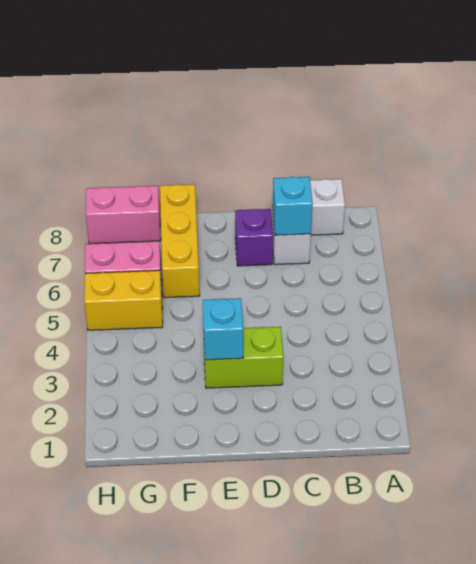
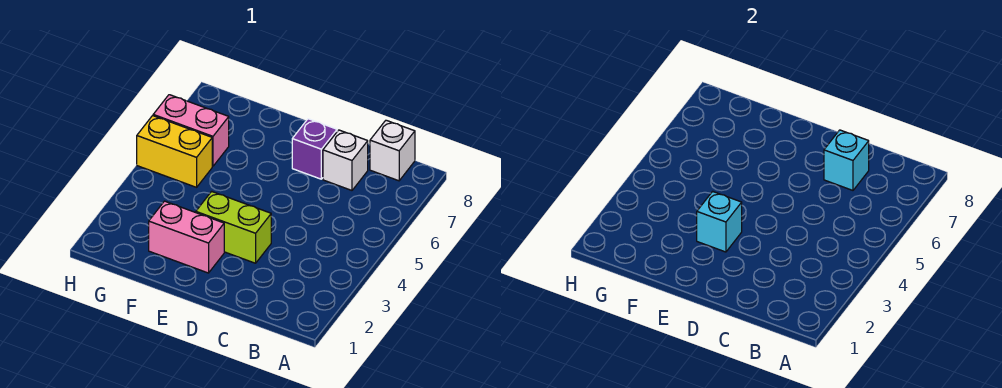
yellow 1x3 brick [160,184,200,298] -> none
pink 1x2 brick [86,186,161,244] -> pink 1x2 brick moved to [149,201,224,273]

